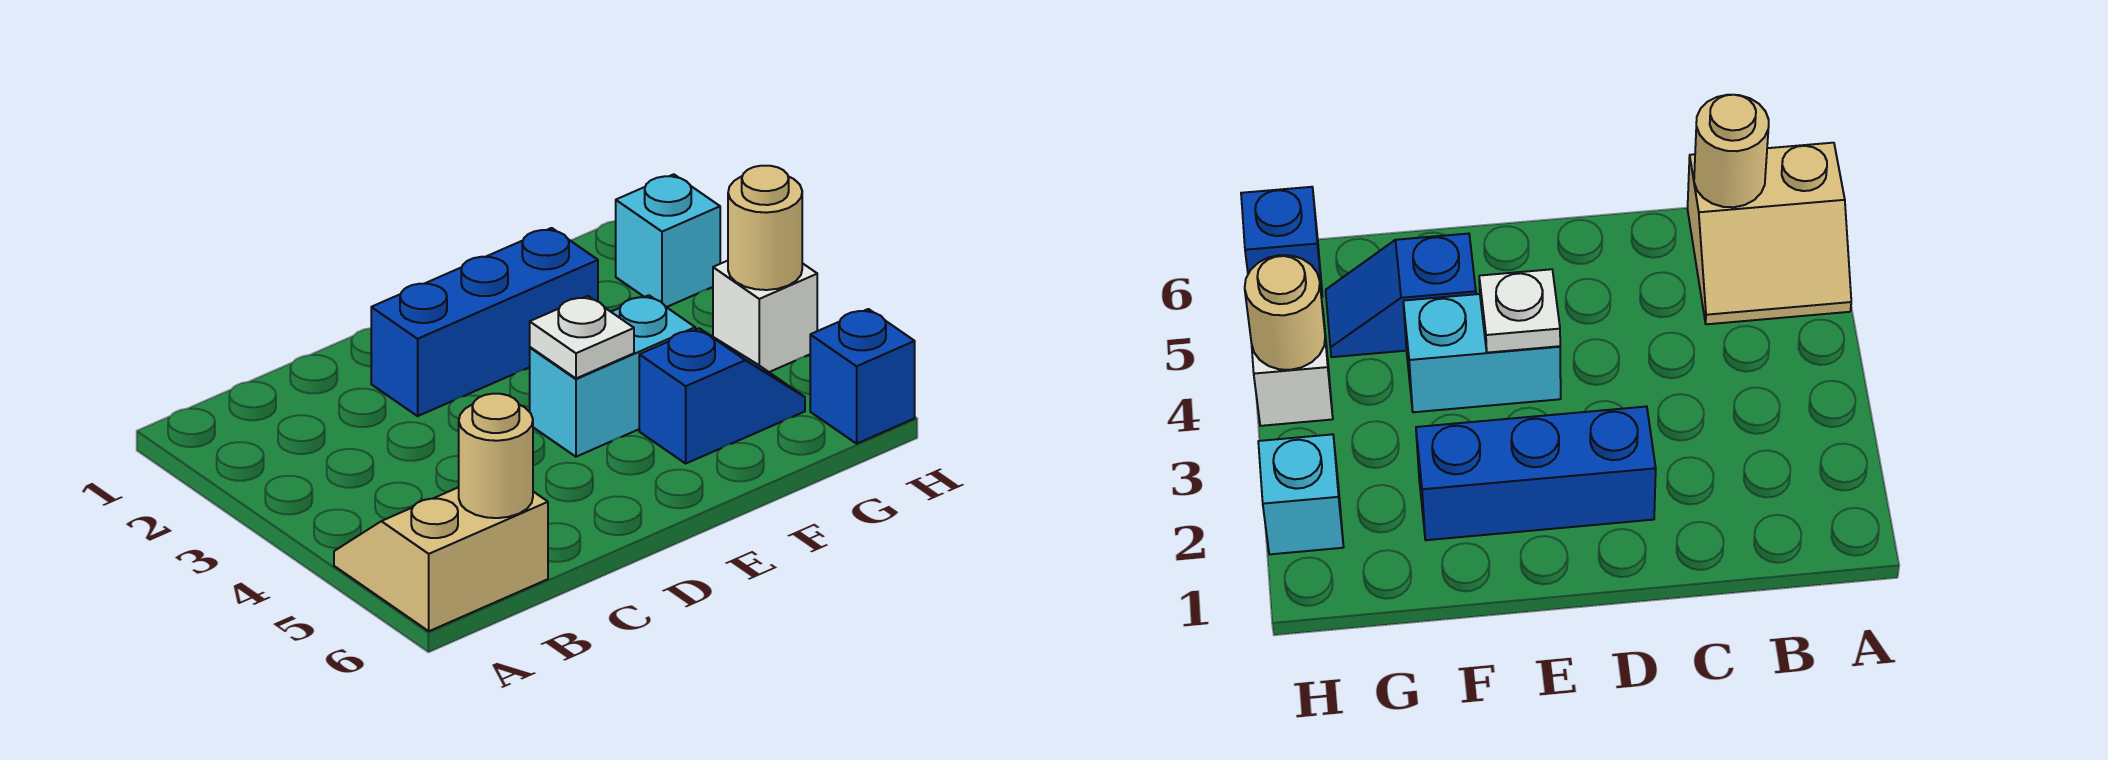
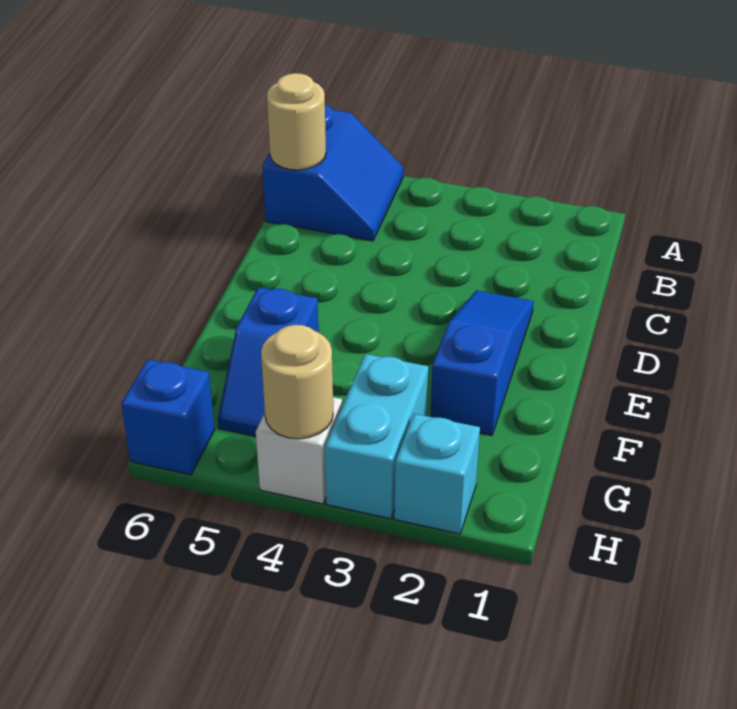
tan 2x2 slope [334,487,548,631] -> blue 2x2 slope [262,105,403,241]
blue 1x3 brick [371,228,598,416] -> blue 1x3 slope [430,290,534,436]
cyan 1x2 brick [530,295,695,457] -> cyan 1x2 brick moved to [325,354,428,519]
white 1x1 plate [530,296,634,378] -> none

